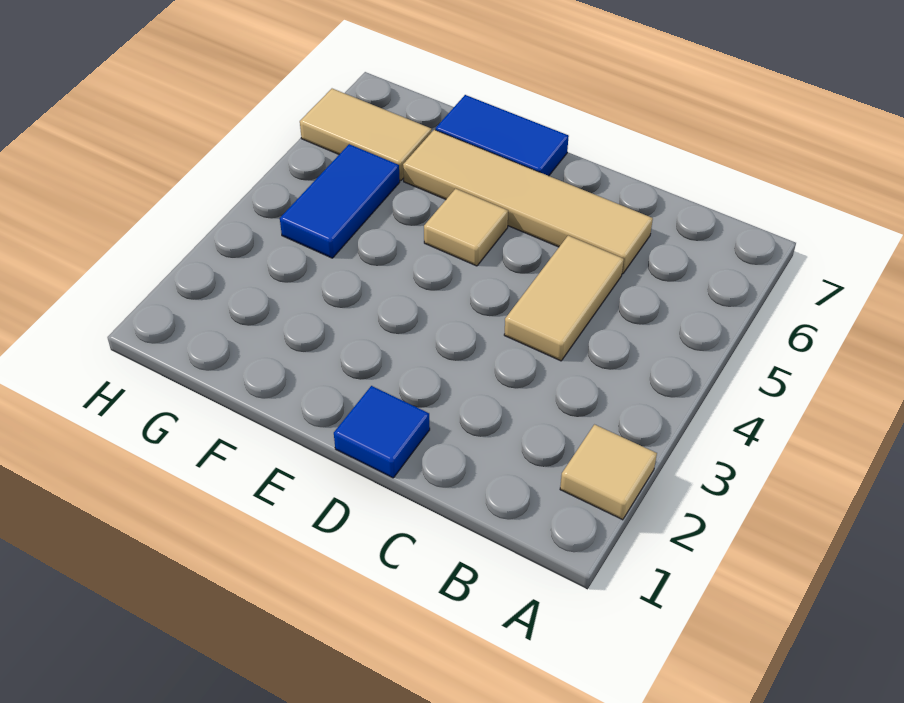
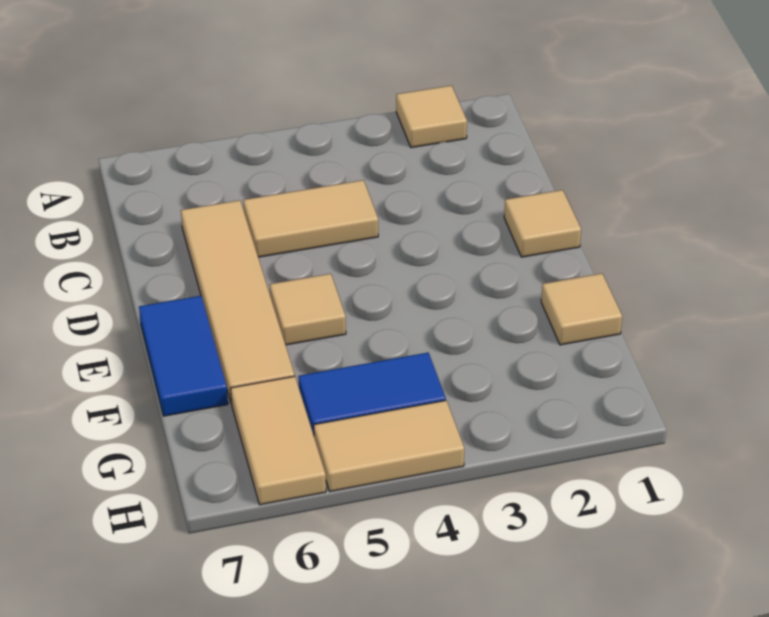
blue 1x1 tile [334,386,430,478] -> tan 1x1 tile [504,190,581,257]
none -> tan 1x1 tile [541,273,622,345]
none -> tan 1x2 tile [314,400,464,492]

